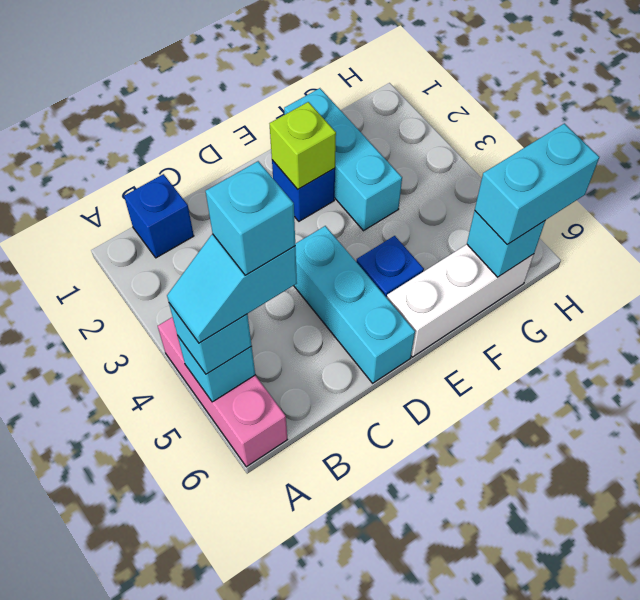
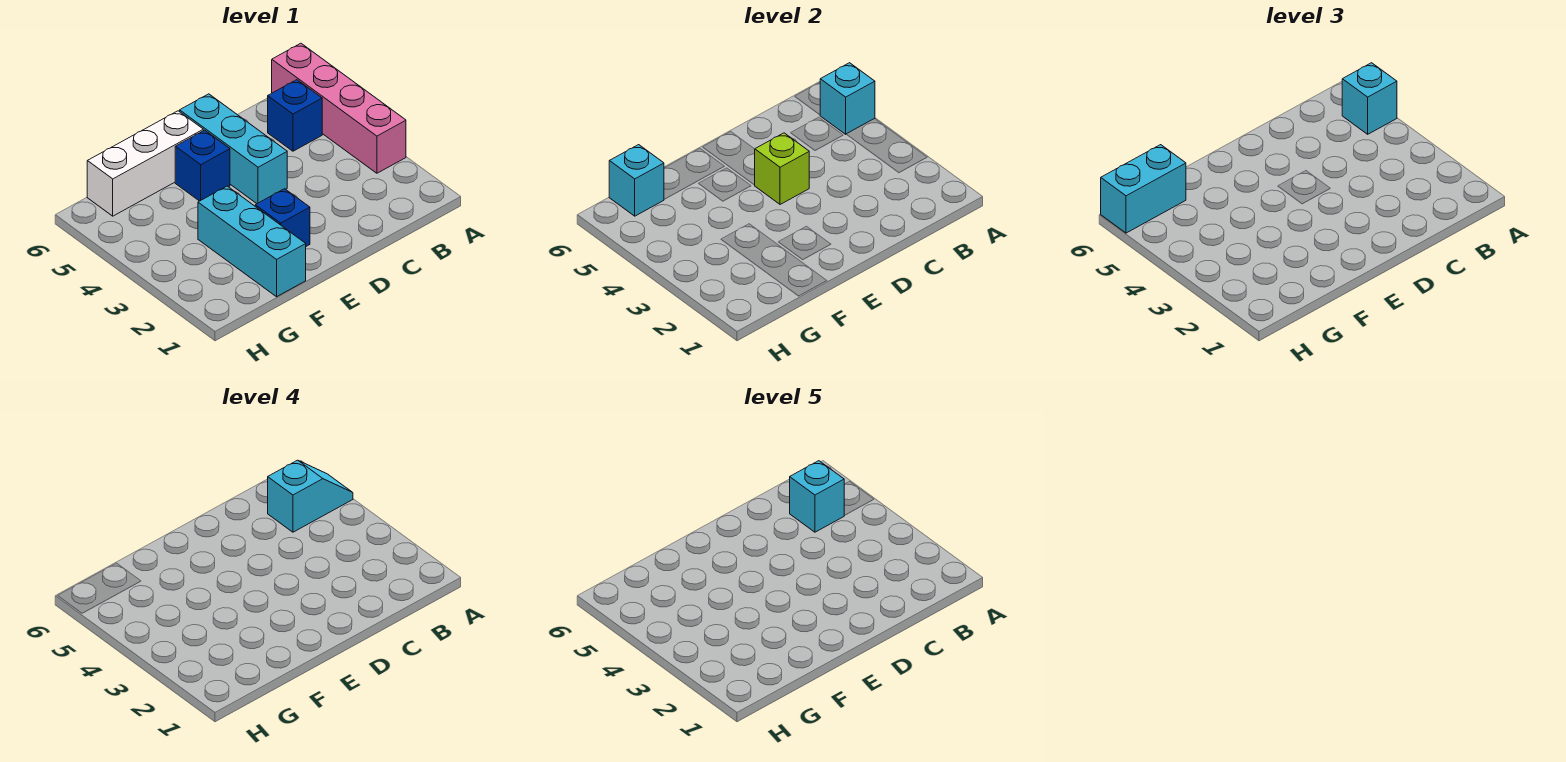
pink 1x3 brick [158,317,287,467] -> pink 1x4 brick [272,43,406,173]
blue 1x1 brick [124,174,194,258] -> blue 1x1 brick moved to [268,80,322,151]
lime 1x1 brick [270,102,336,189] -> lime 1x1 brick moved to [755,133,809,205]

